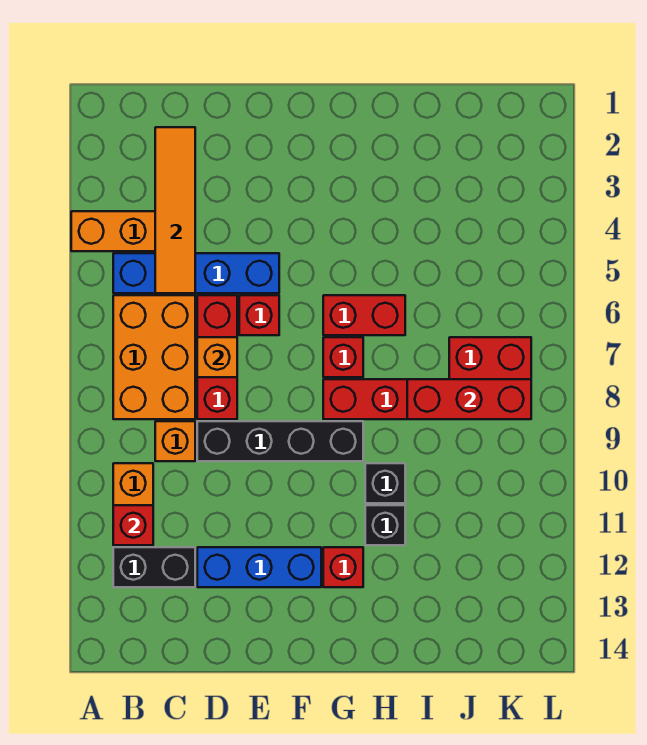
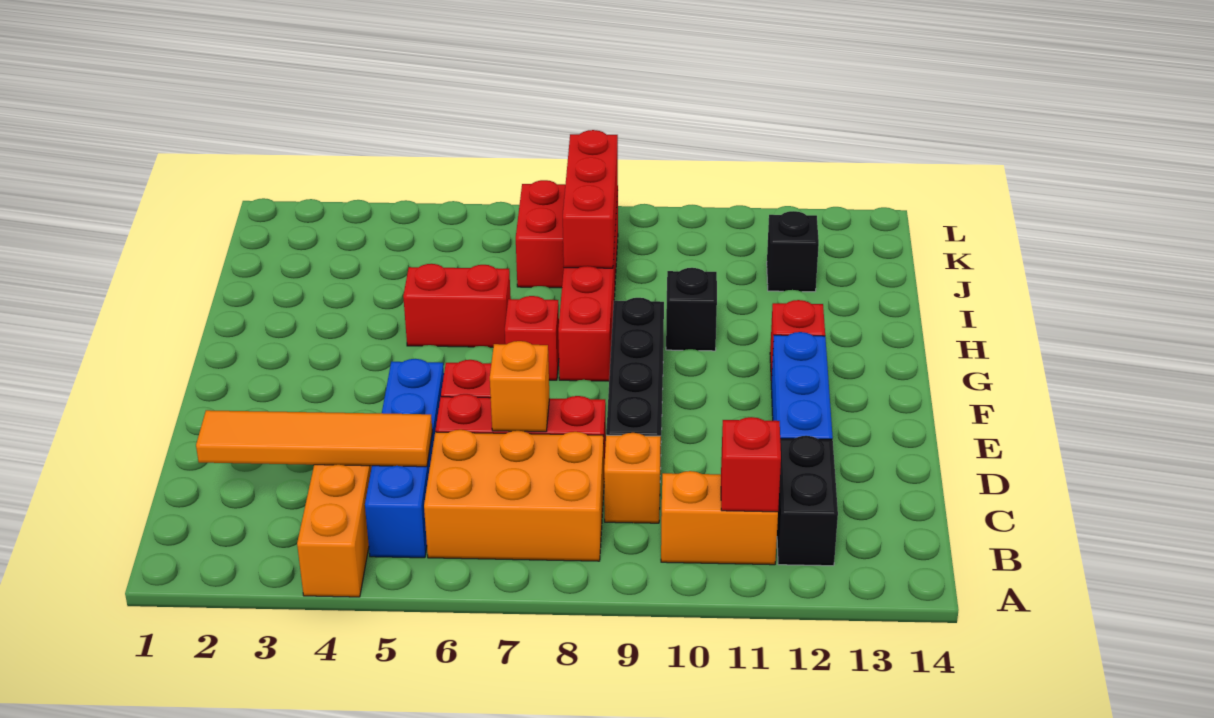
red 1x2 brick [323,295,405,335] -> red 1x2 brick turned to [403,264,511,347]
black 1x1 brick [365,505,405,545] -> black 1x1 brick moved to [767,211,819,292]

